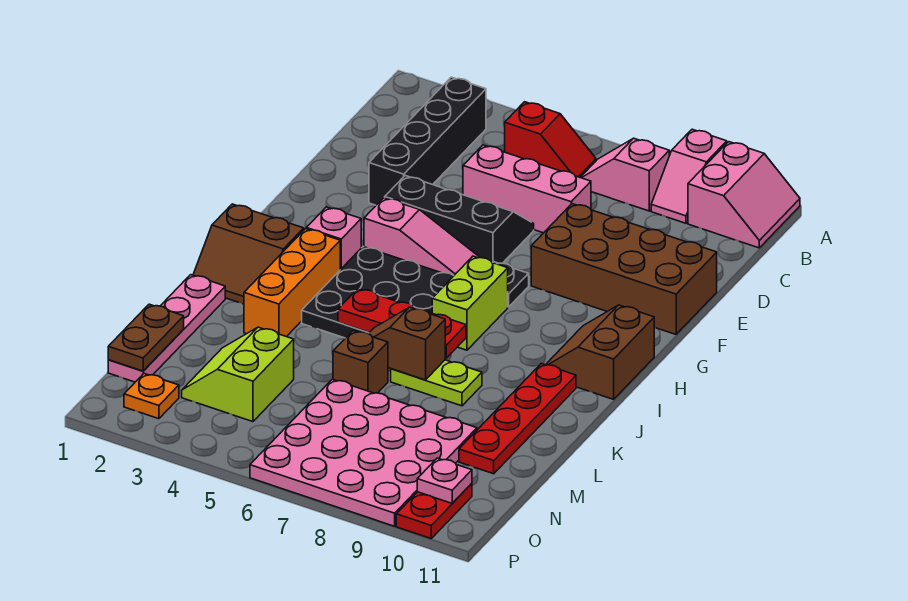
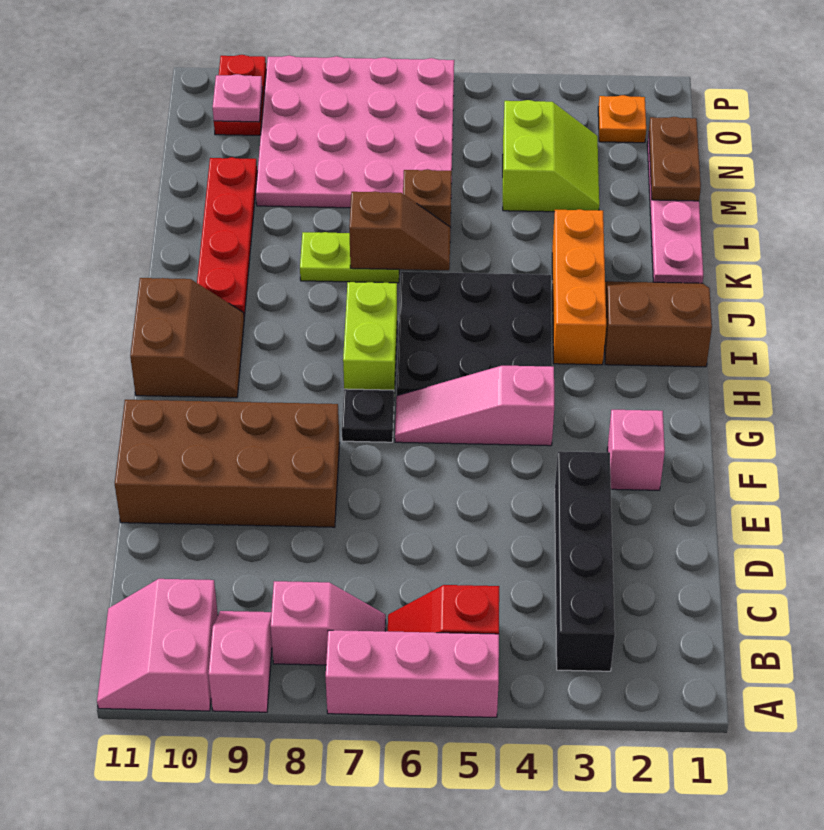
pink 1x3 brick [463,145,591,233] -> pink 1x3 brick moved to [326,630,499,717]
black 2x3 slope [385,176,534,263] -> none
pink 1x1 brick [306,207,361,270] -> pink 1x1 brick moved to [607,410,665,490]
red 1x3 plate [338,289,466,358] -> none

